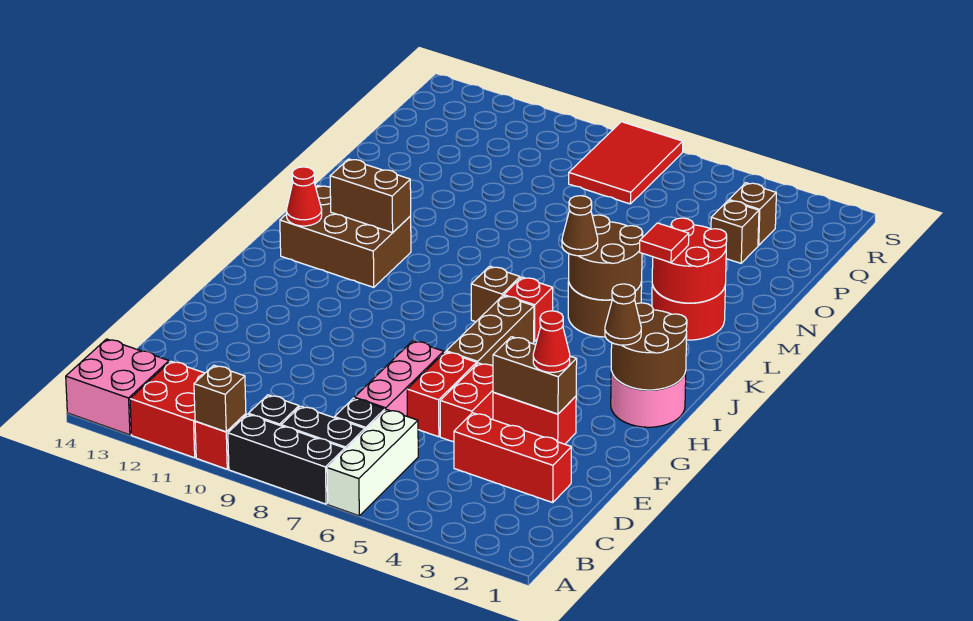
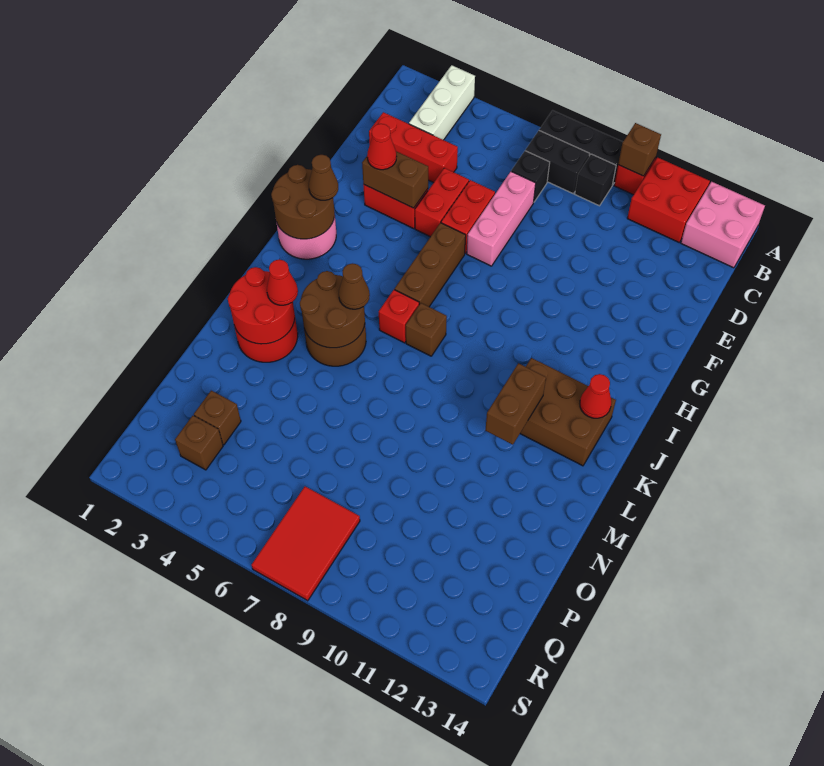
white 1x3 brick [327,410,418,516] -> white 1x3 brick moved to [409,65,475,140]
brown 1x2 brick [330,159,411,233] -> brown 1x2 brick turned to [485,363,546,445]
red 1x1 tile [640,223,689,263] -> red 1x1 cone [267,259,298,305]

